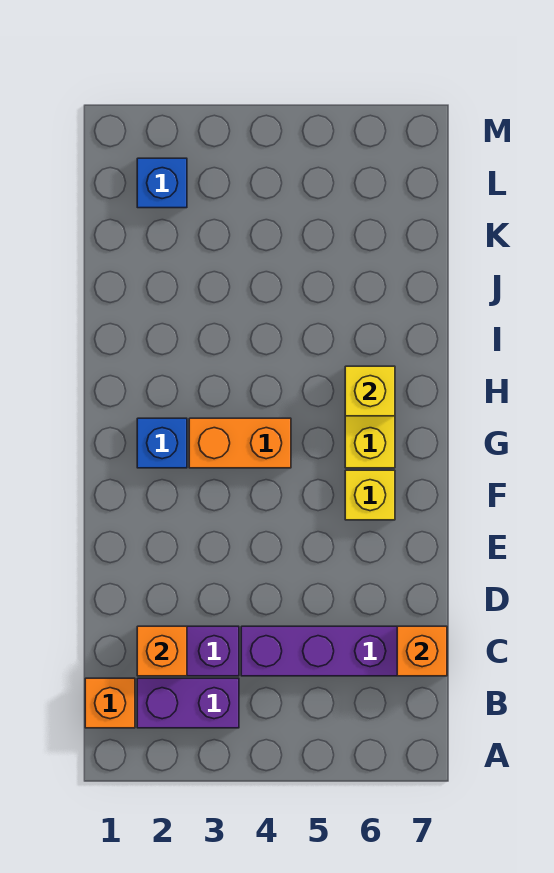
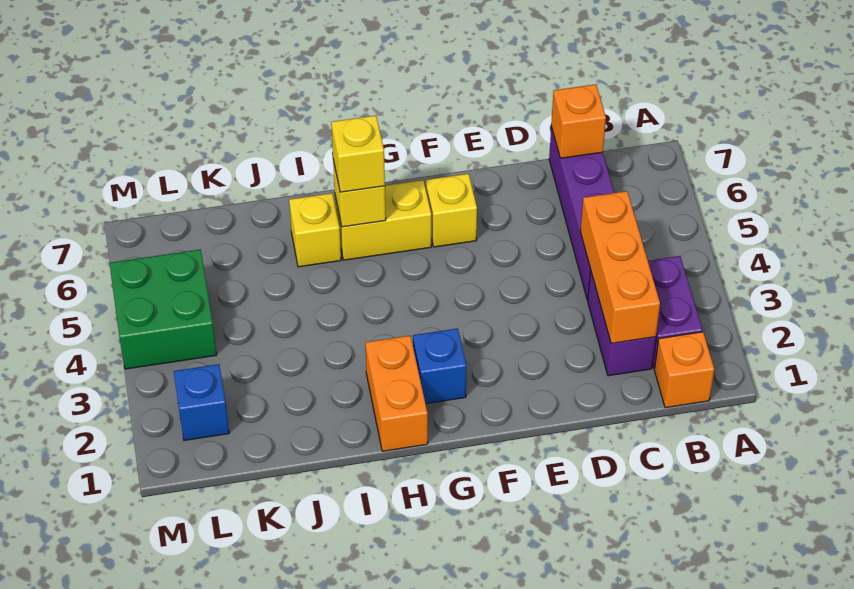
orange 1x1 brick [137,626,187,676] -> orange 1x3 brick [580,191,660,343]
orange 1x2 brick [189,418,291,468] -> orange 1x2 brick moved to [365,336,428,451]
none -> yellow 1x1 brick [331,116,385,192]
none -> yellow 1x1 brick [289,193,341,267]
none -> green 2x2 brick [109,250,217,369]

